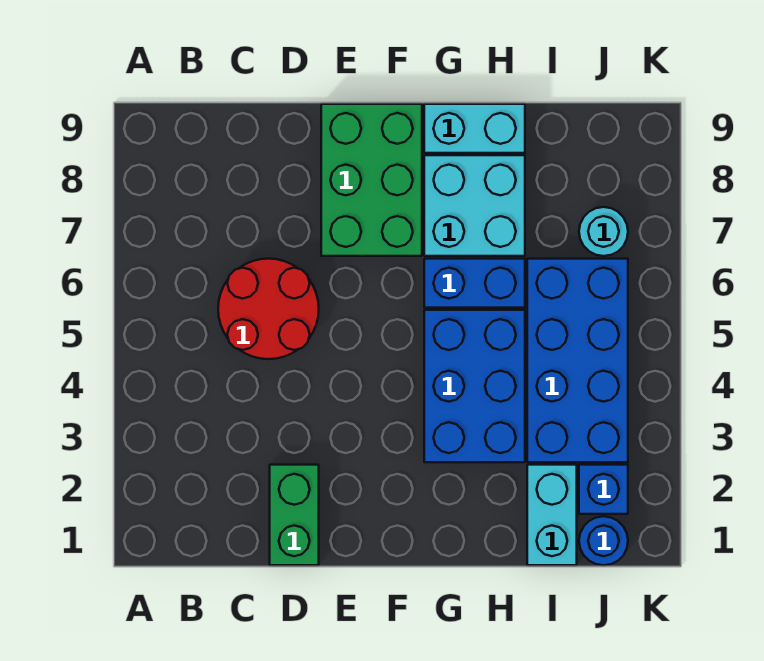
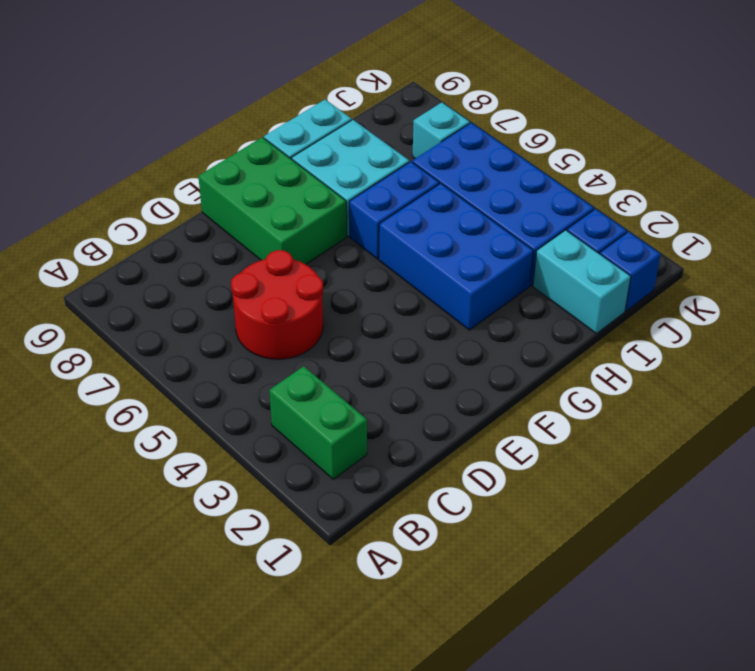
green 1x2 brick [270,465,319,565] -> green 1x2 brick moved to [269,366,367,479]
blue 1x1 round brick [579,516,628,565] -> blue 1x1 brick [600,232,661,311]
cyan 1x1 round brick [579,207,628,256] -> cyan 1x1 brick [412,102,470,158]

